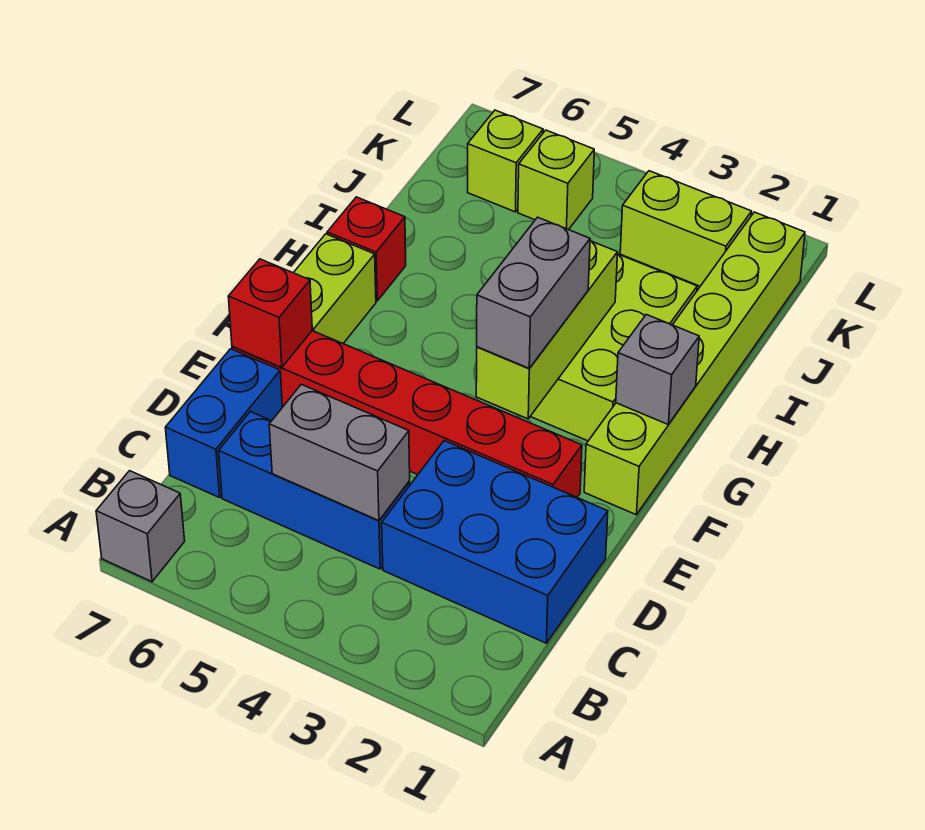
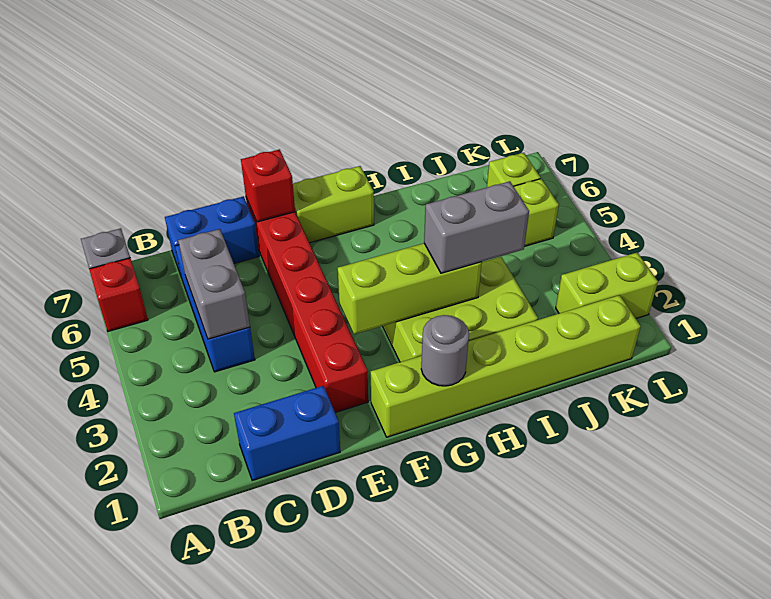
blue 2x3 brick [382,441,608,643] -> blue 1x2 brick [234,386,340,481]
grey 1x2 brick [477,217,590,368] -> grey 1x2 brick moved to [424,181,529,273]
grey 1x1 brick [616,314,699,425] -> grey 1x1 round brick [421,315,469,386]
red 1x1 brick [327,197,406,301] -> red 1x1 brick moved to [89,258,148,331]
lime 1x2 brick [620,171,752,286] -> lime 1x2 brick turned to [556,253,658,318]

